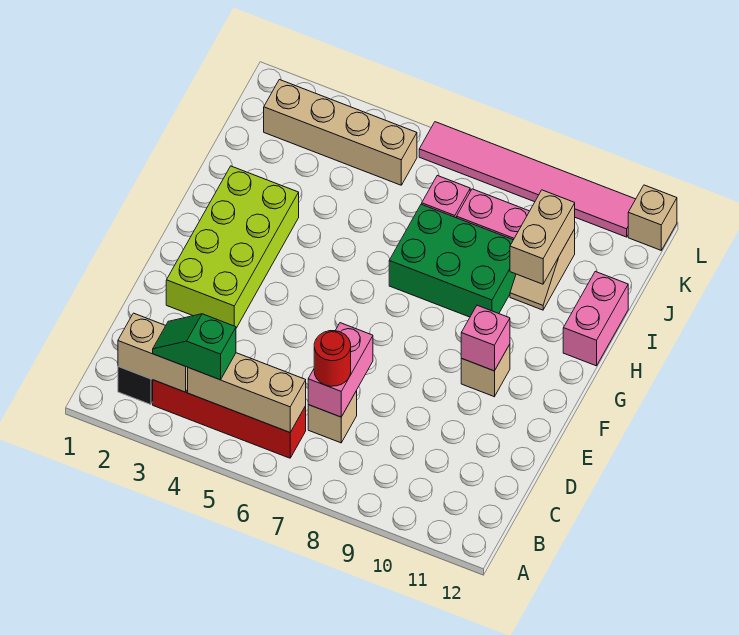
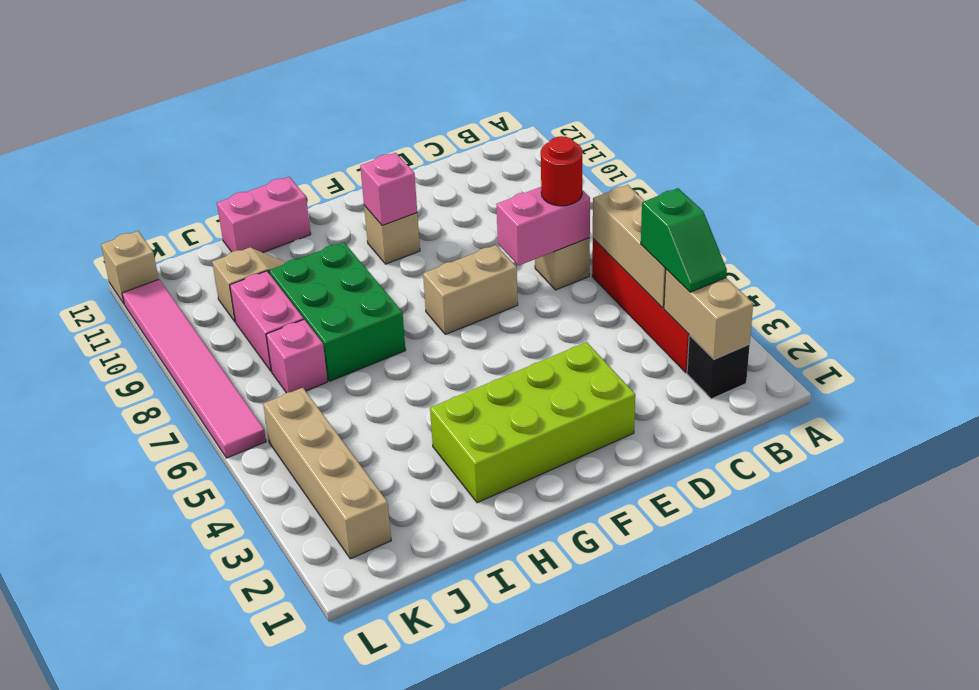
tan 1x2 brick [510,190,575,284] -> tan 1x2 brick moved to [423,245,518,334]

